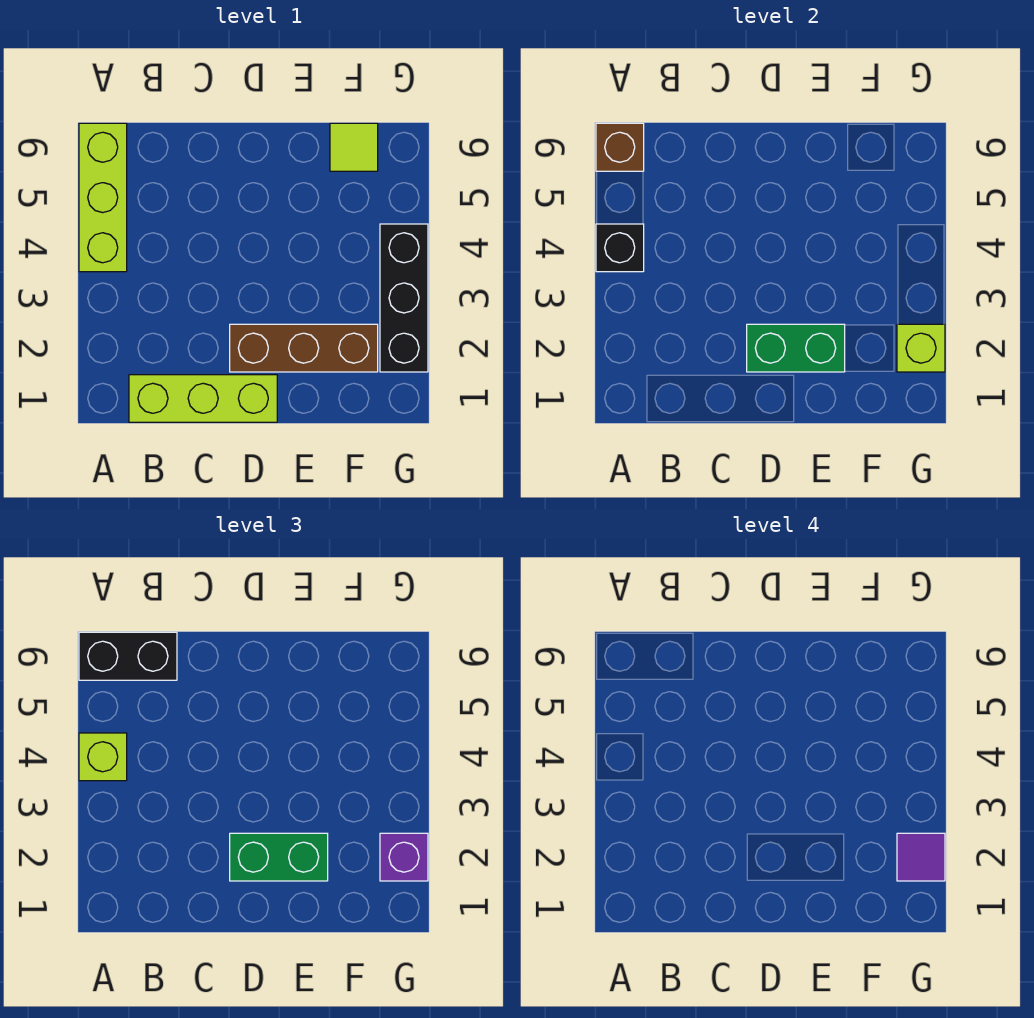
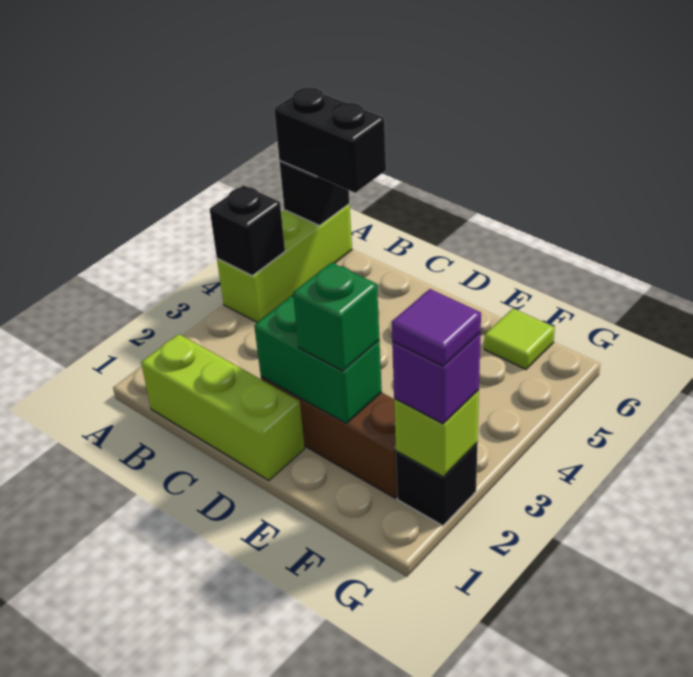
lime 1x1 brick [79,733,127,781] -> none
brown 1x1 brick [596,123,644,171] -> black 1x1 brick [279,161,349,226]
green 1x2 brick [230,833,328,881] -> green 1x1 brick [293,263,379,371]
black 1x3 brick [380,224,428,372] -> black 1x1 brick [396,443,477,526]

